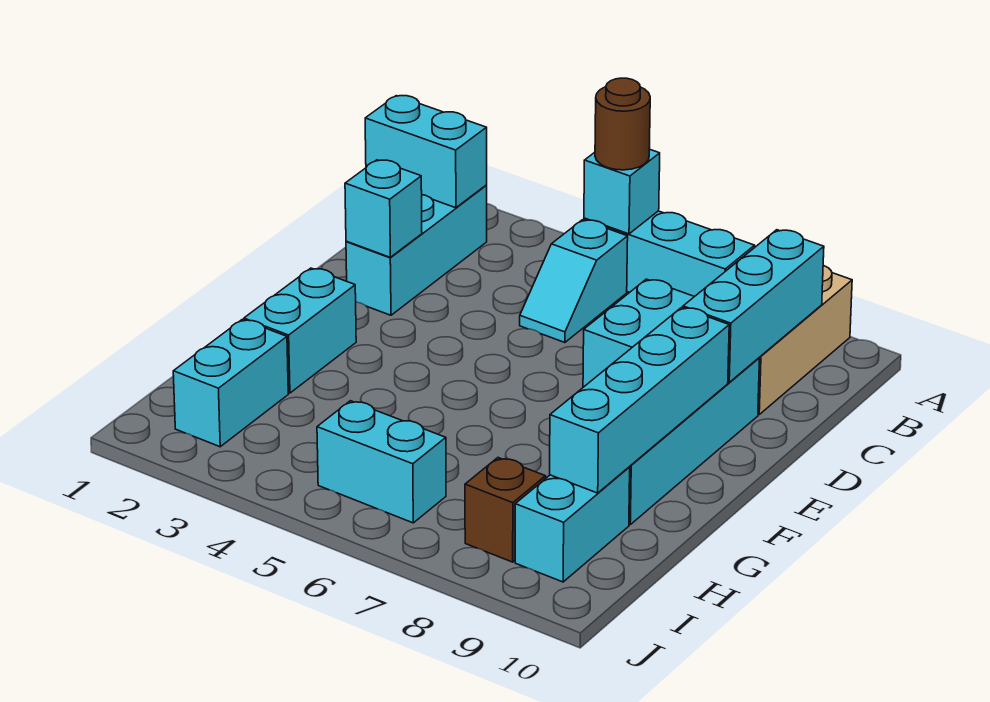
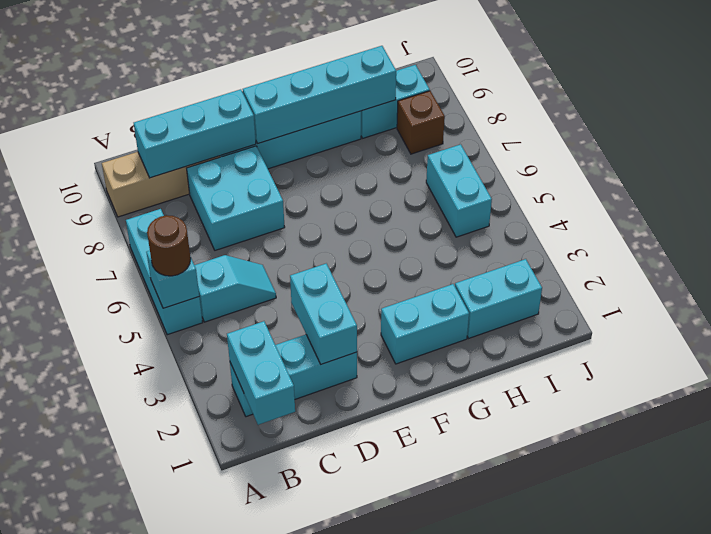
cyan 1x1 brick [345,160,422,257] -> cyan 1x2 brick [290,264,357,364]

